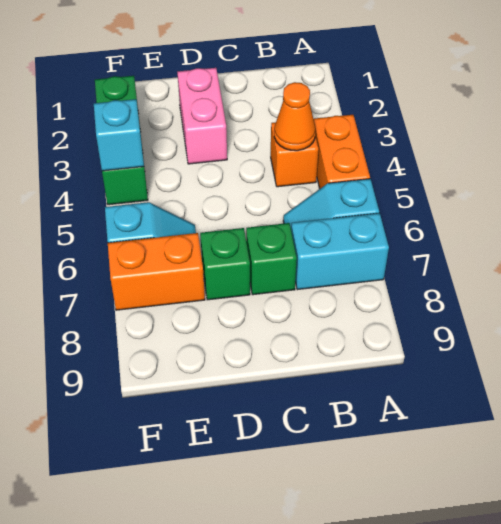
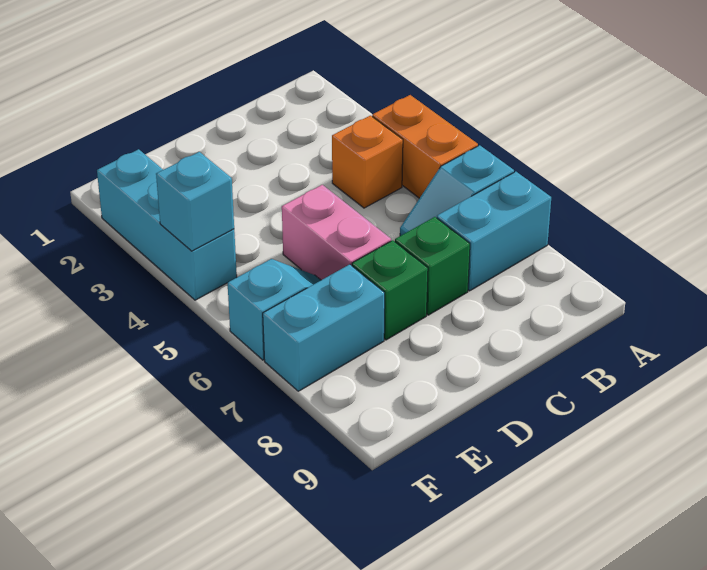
orange 1x1 cone [274,82,316,151] -> none
pink 1x2 brick [177,68,227,164] -> pink 1x2 brick moved to [282,185,391,280]
orange 1x2 brick [108,233,205,310] -> cyan 1x2 brick [263,264,385,391]
green 1x3 brick [95,76,148,205] -> cyan 1x3 brick [97,149,237,300]

